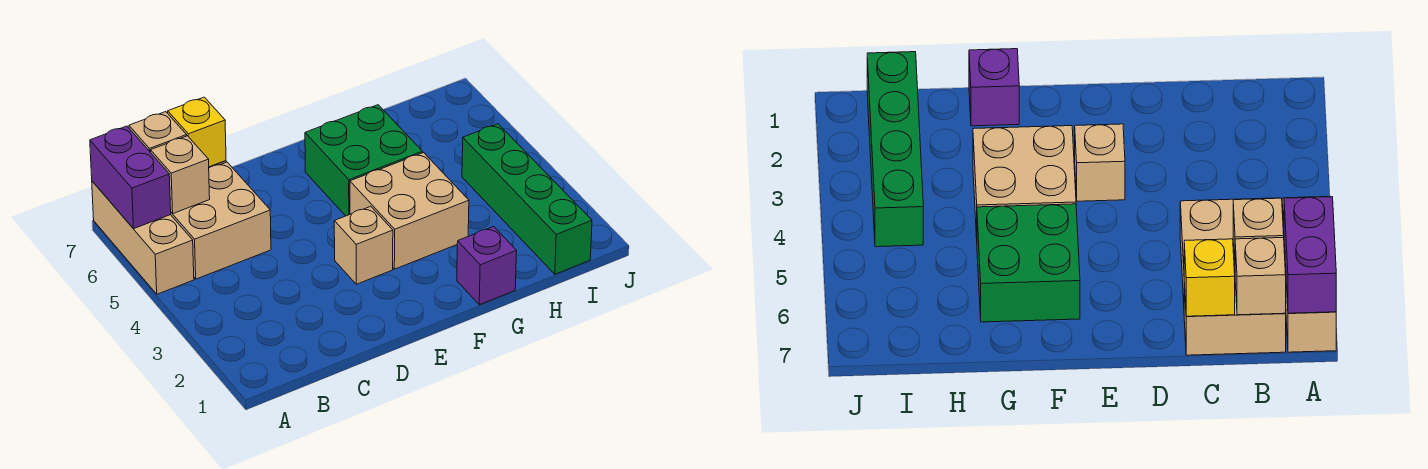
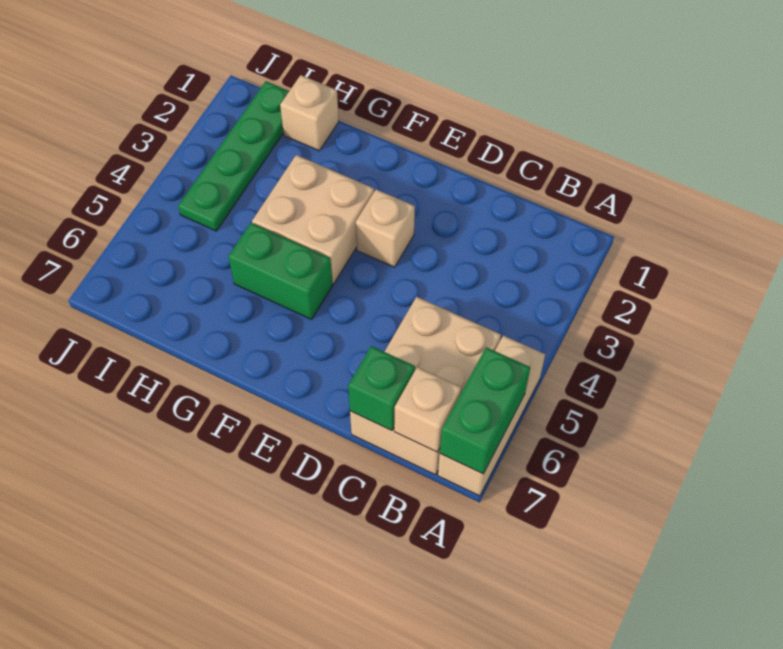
purple 1x2 brick [90,126,171,229] -> green 1x2 brick [440,347,530,474]
tan 1x1 brick [151,136,210,214] -> tan 1x1 brick moved to [280,75,339,151]
yellow 1x1 brick [168,97,226,167] -> green 1x1 brick [348,346,415,431]
green 2x2 brick [305,105,422,216] -> green 1x2 brick [228,223,333,319]
purple 1x1 brick [457,226,517,305] -> none
green 1x4 brick [462,124,592,274] -> green 1x4 plate [178,81,289,231]

